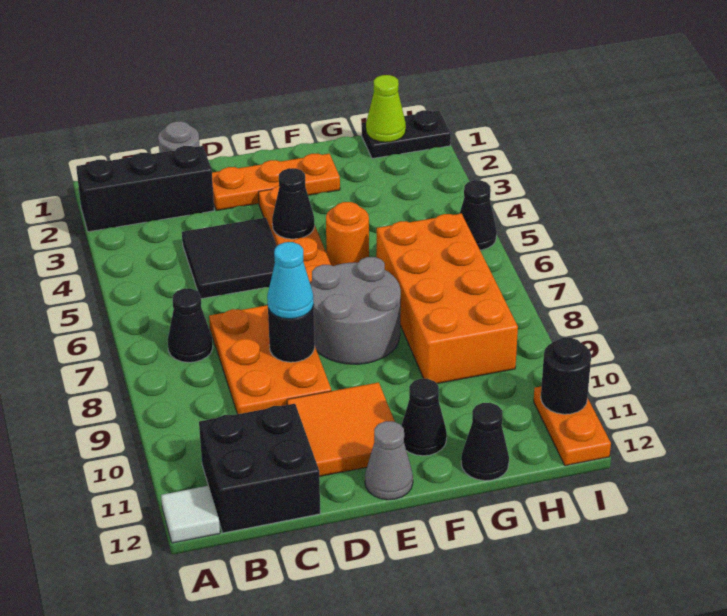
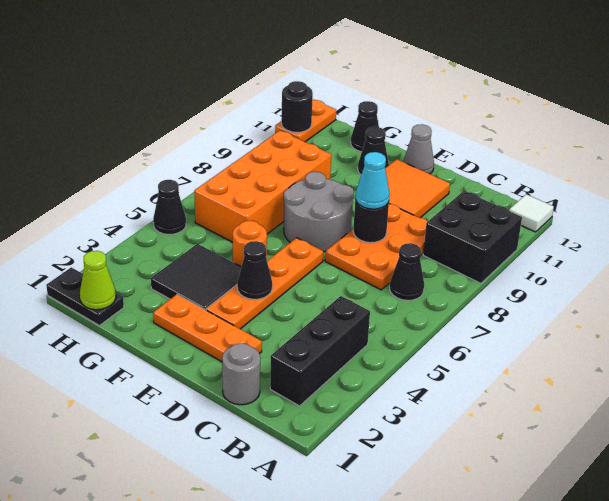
black 1x3 brick [76,146,214,232] -> black 1x3 brick turned to [270,296,370,406]
black 2x2 brick [199,404,320,533] -> black 2x2 brick moved to [423,191,522,283]
black 2x2 tile [182,218,277,299] -> black 2x2 tile moved to [151,244,241,310]

